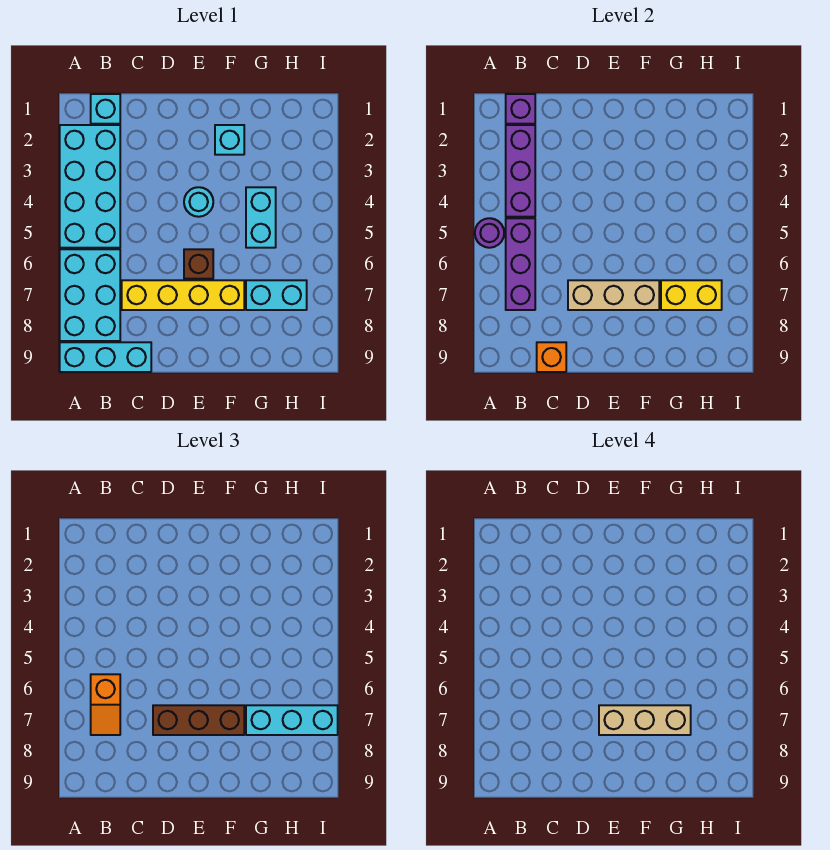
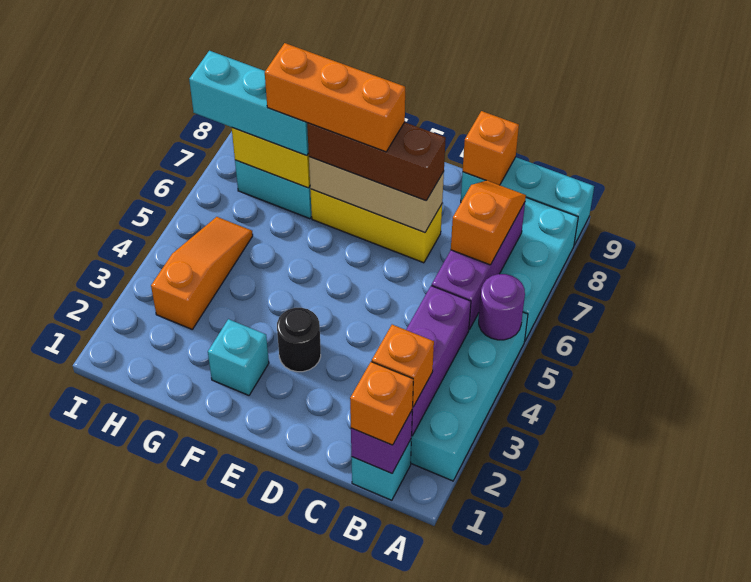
none -> orange 1x1 brick [350,362,413,445]
none -> orange 1x1 brick [372,325,434,407]
yellow 1x4 brick [122,280,244,310] -> yellow 1x3 brick [310,189,442,263]
none -> black 1x1 round brick [277,308,321,372]
cyan 1x1 round brick [184,187,213,217] -> none
brown 1x1 brick [184,249,213,279] -> none
tan 1x3 brick [599,705,691,735] -> orange 1x3 brick [265,43,405,152]
cyan 1x2 brick [246,187,276,248] -> none
none -> orange 1x3 slope [151,217,253,329]

